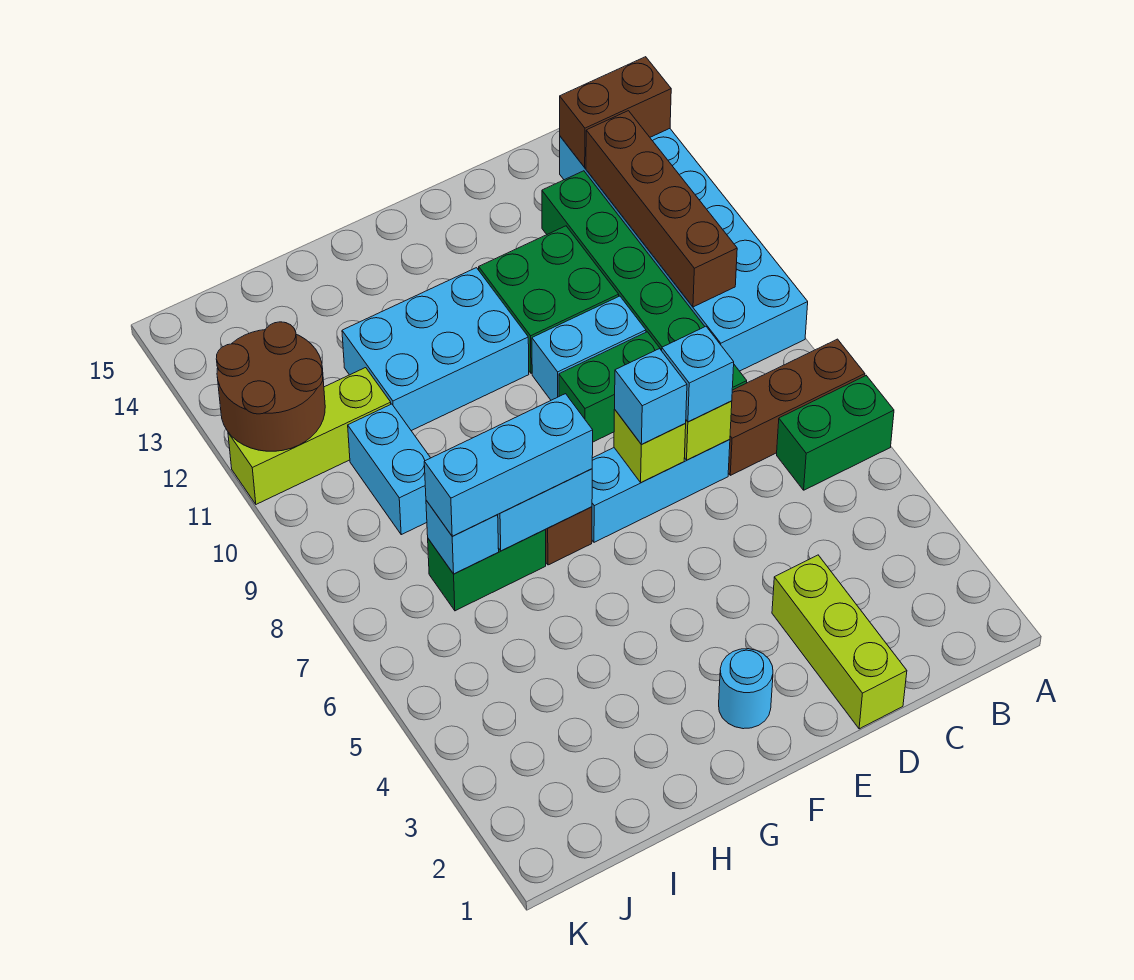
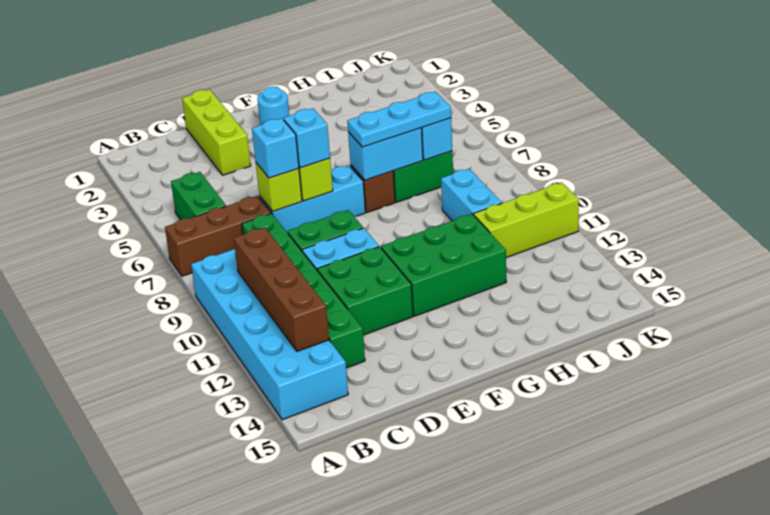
green 1x2 brick [777,376,894,490] -> green 1x2 brick turned to [171,172,226,220]
brown 1x2 brick [560,57,671,167] -> none
cyan 2x3 brick [342,268,529,431] -> green 2x3 brick [381,214,506,316]
cyan 1x3 brick [424,394,593,536] -> cyan 1x3 plate [347,92,451,147]
brown 2x2 round brick [216,322,325,451] -> none

